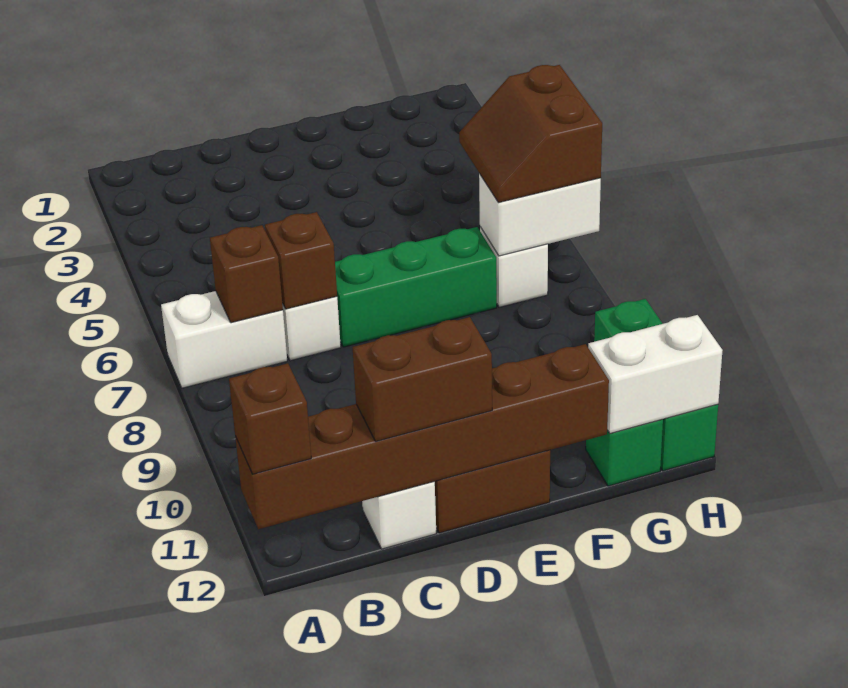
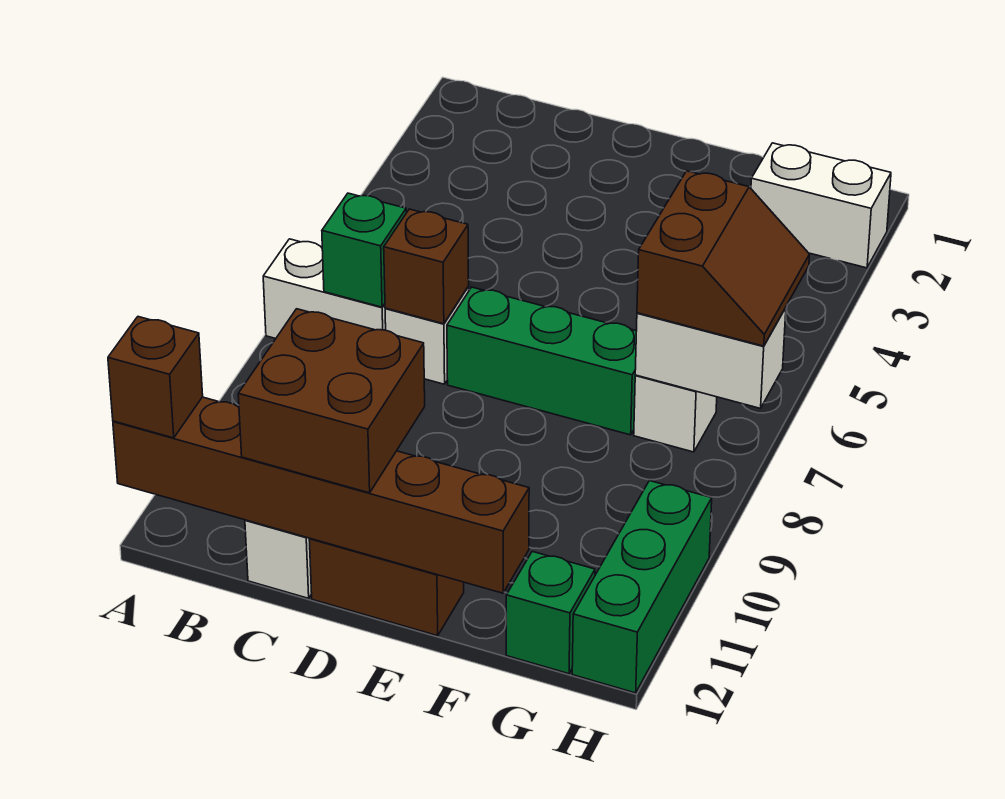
brown 1x1 brick [210,225,283,323] -> green 1x1 brick [322,193,406,307]
brown 1x2 brick [353,317,492,441] -> brown 2x2 brick [238,309,425,493]
brown 2x2 slope [459,65,602,203] -> brown 2x2 slope turned to [637,171,809,346]
white 1x2 brick [588,315,723,433] -> white 1x2 brick moved to [751,143,891,268]

